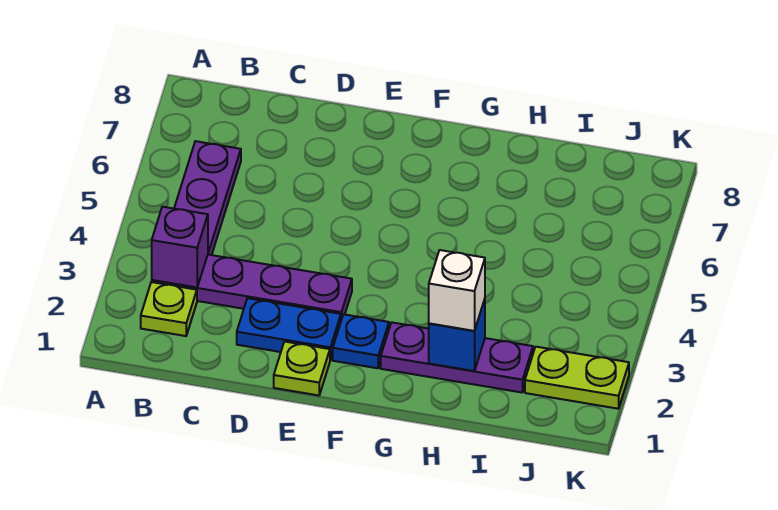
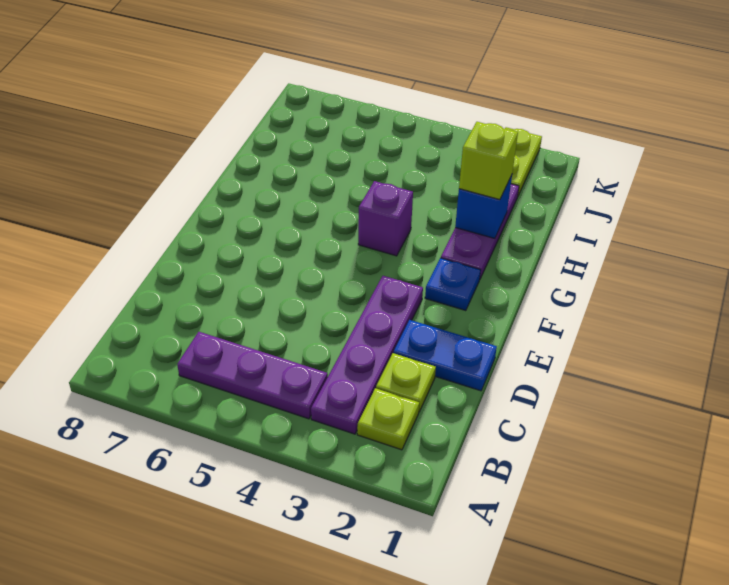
purple 1x1 brick [152,207,208,287] -> purple 1x1 brick moved to [358,181,413,256]
blue 1x2 plate [237,298,341,360] -> blue 1x2 plate turned to [393,320,497,391]
lime 1x1 plate [274,342,330,395] -> lime 1x1 plate moved to [376,353,436,412]
white 1x1 brick [429,250,485,331] -> lime 1x1 brick [459,122,518,200]

